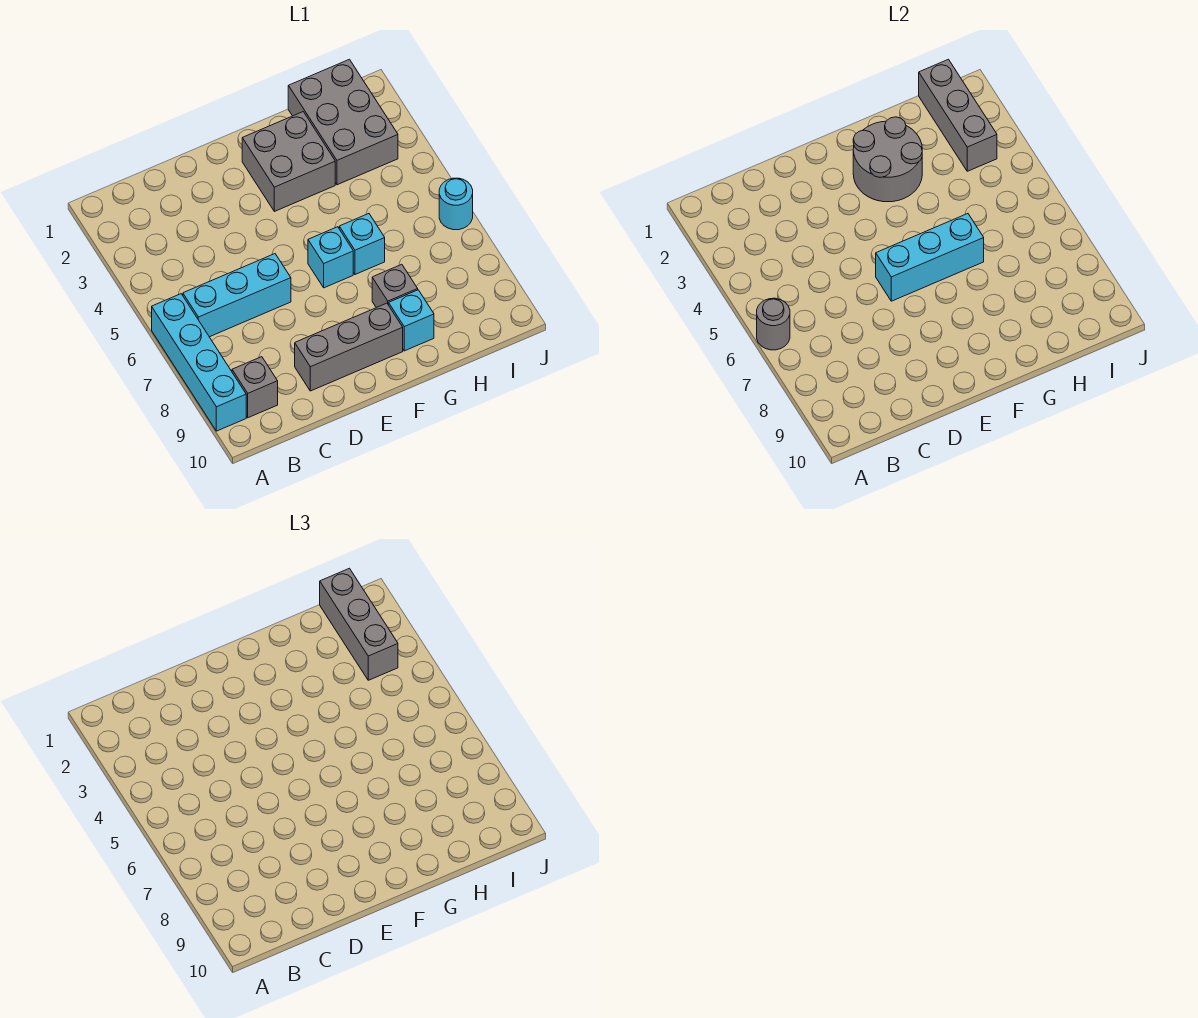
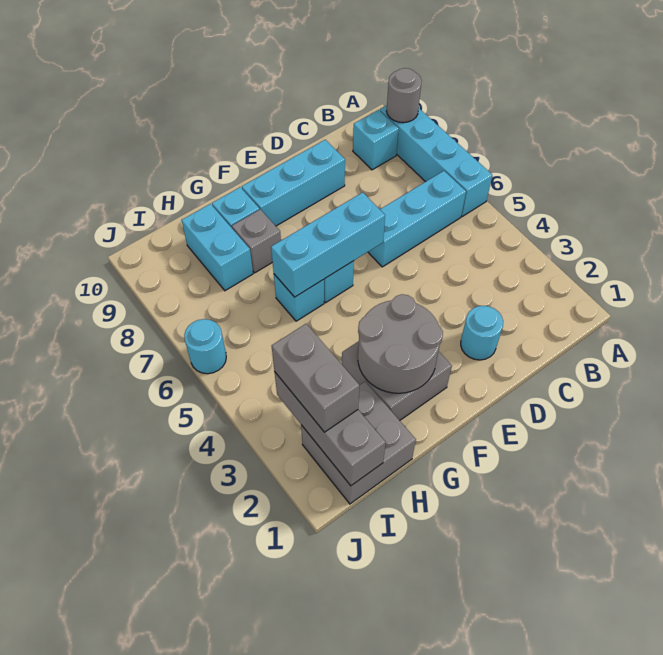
grey 1x1 round brick [757,298,790,350] -> grey 1x1 round brick moved to [387,68,422,123]
grey 1x1 brick [232,357,278,418] -> cyan 1x1 brick [353,110,399,170]
none -> cyan 1x1 round brick [461,306,503,360]
grey 1x3 brick [295,303,403,391] -> cyan 1x3 brick [242,140,345,226]
grey 2x3 brick [288,59,398,185] -> grey 2x2 brick [301,382,416,504]
none -> cyan 1x2 brick [182,204,253,291]
grey 1x3 brick [320,568,398,680] -> grey 1x2 brick [272,324,359,432]

